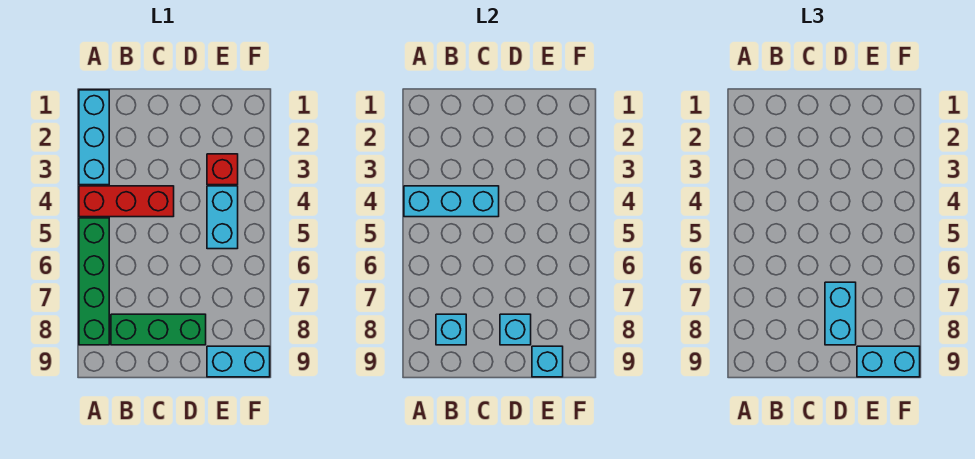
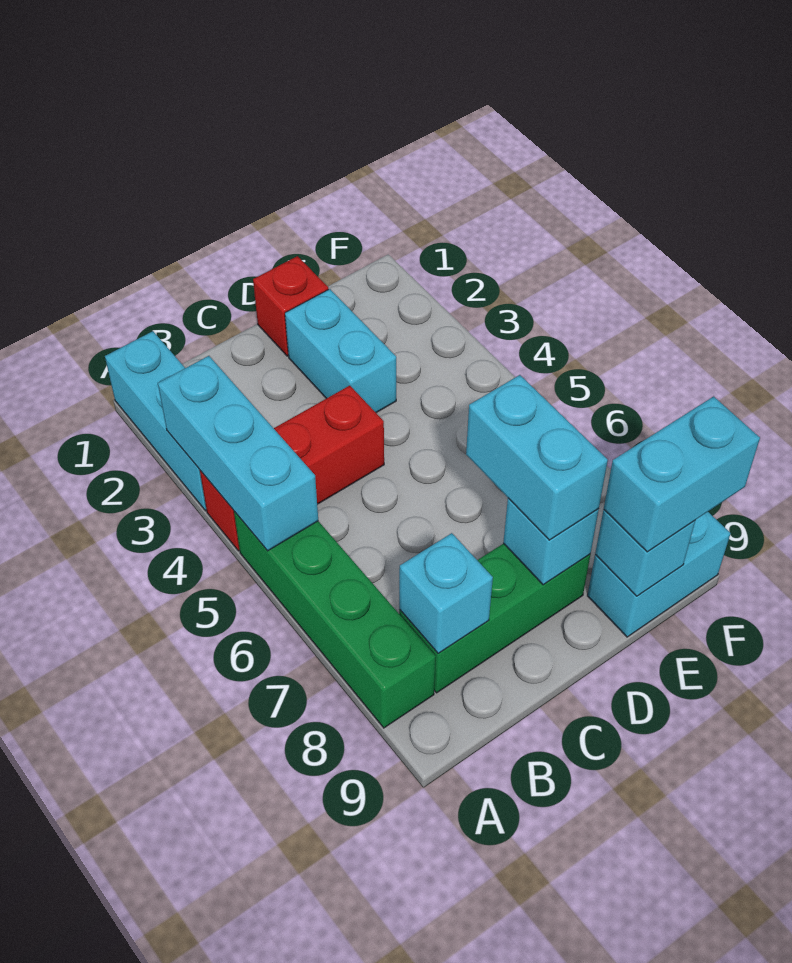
cyan 1x3 brick [404,186,499,217] -> cyan 1x3 brick turned to [158,356,318,551]
red 1x1 brick [207,154,238,185] -> red 1x1 brick moved to [253,256,328,356]
cyan 1x2 brick [207,186,238,249] -> cyan 1x2 brick moved to [285,289,396,413]

